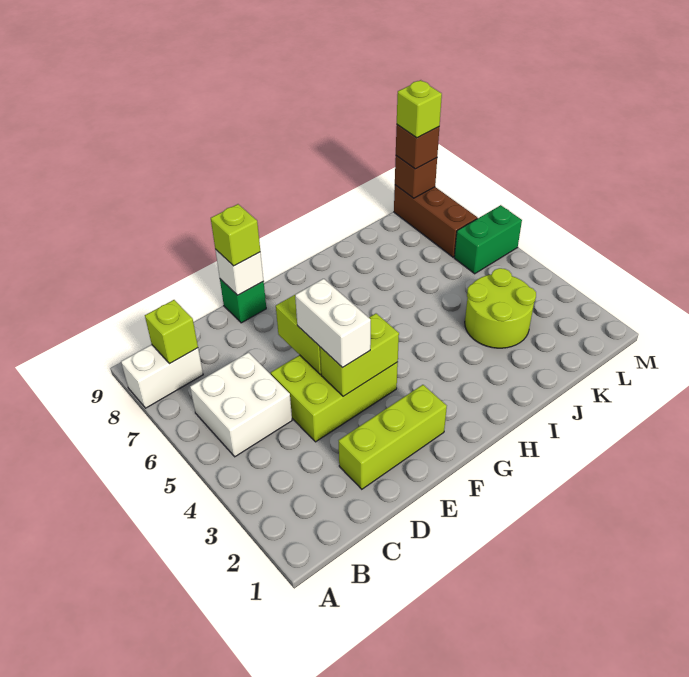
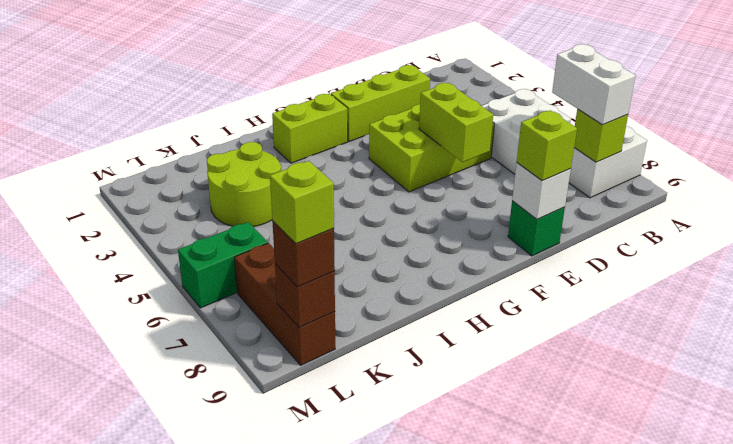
lime 1x2 brick [320,314,399,396] -> lime 1x2 brick moved to [272,94,348,163]
white 1x2 brick [295,279,371,368] -> white 1x2 brick moved to [552,44,636,125]

